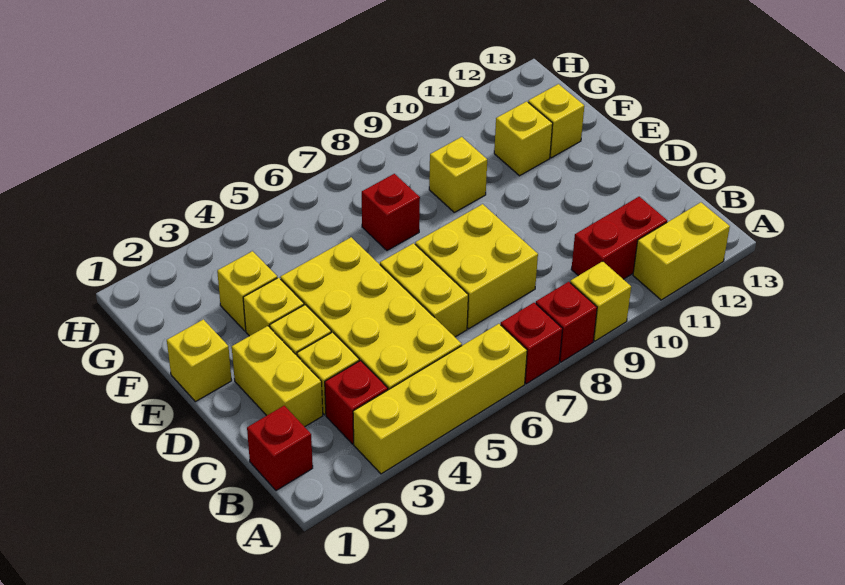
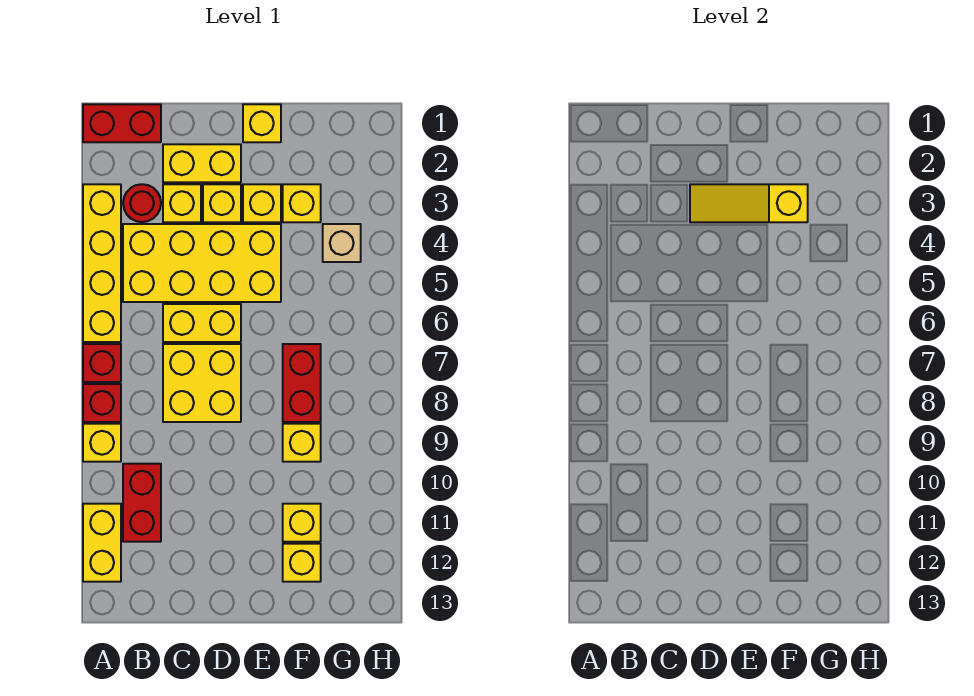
red 1x1 brick [247,406,313,490] -> red 1x2 brick [83,104,161,142]
red 1x1 brick [325,361,388,444] -> red 1x1 round brick [123,184,161,222]
none -> yellow 1x3 slope [690,184,808,222]
red 1x1 brick [362,174,420,250] -> red 1x2 brick [283,344,321,422]
none -> tan 1x1 brick [323,224,361,262]

